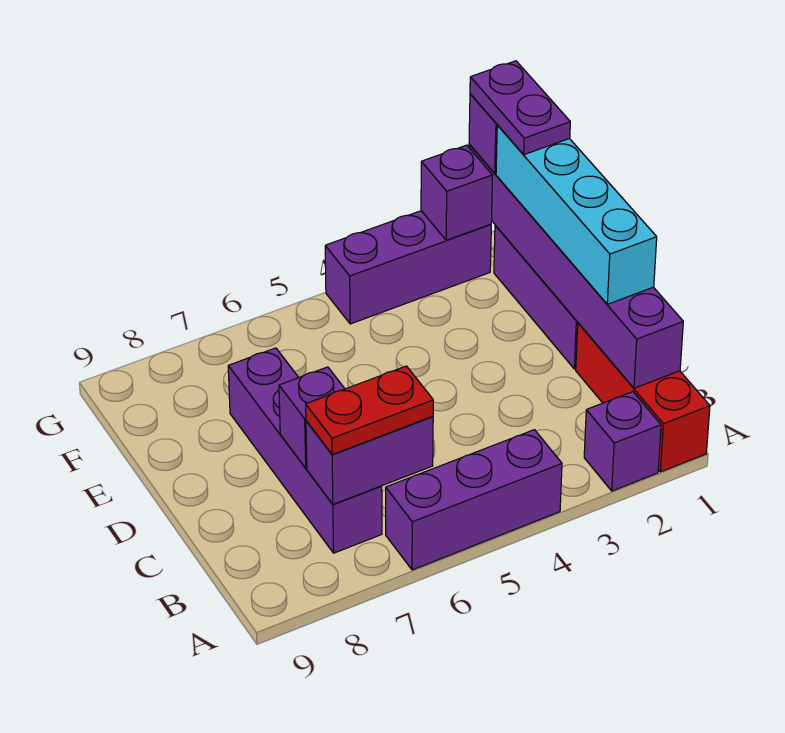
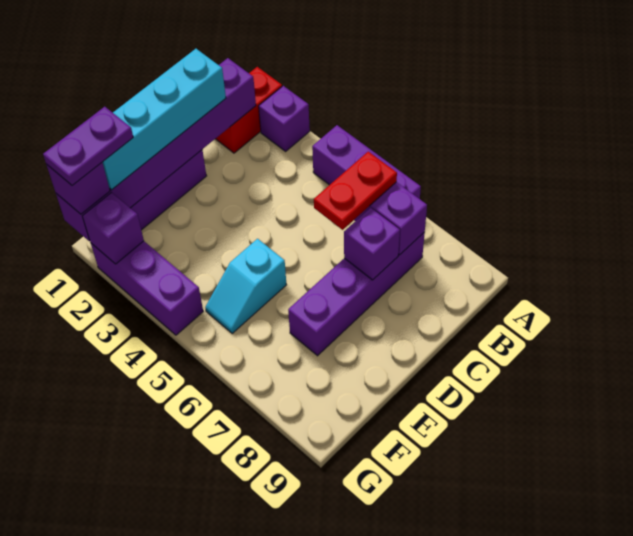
red 1x3 brick [576,323,710,472] -> red 1x2 brick [216,67,282,153]
red 1x2 plate [306,366,433,455] -> red 1x2 plate turned to [314,152,397,230]
none -> cyan 1x2 slope [205,239,286,333]

